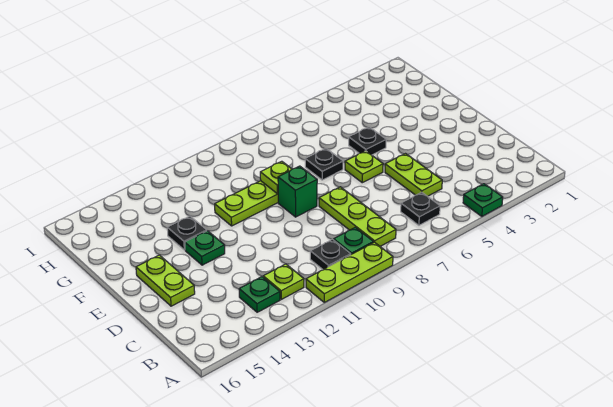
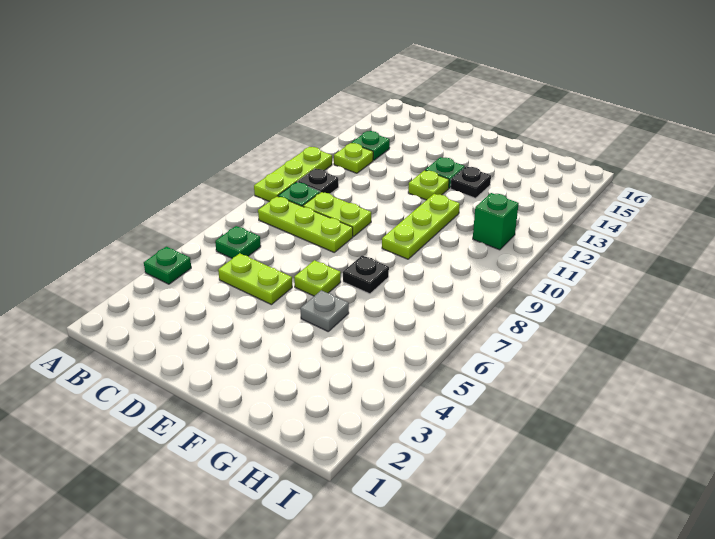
black 1x1 plate [401,192,440,225] -> green 1x1 plate [215,226,261,258]
lime 1x2 plate [136,255,195,306] -> lime 1x2 plate moved to [303,192,371,237]
green 1x1 brick [278,166,317,217] -> green 1x1 brick moved to [473,193,519,250]
black 1x1 plate [349,127,386,155] -> grey 1x1 plate [300,290,349,331]
lime 1x1 plate [260,161,292,194] -> lime 1x1 plate moved to [408,170,449,200]

